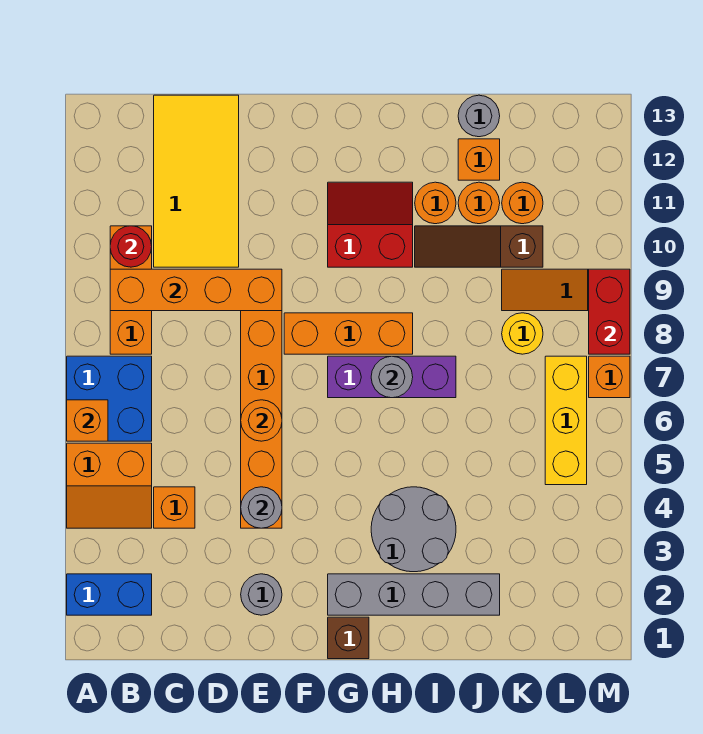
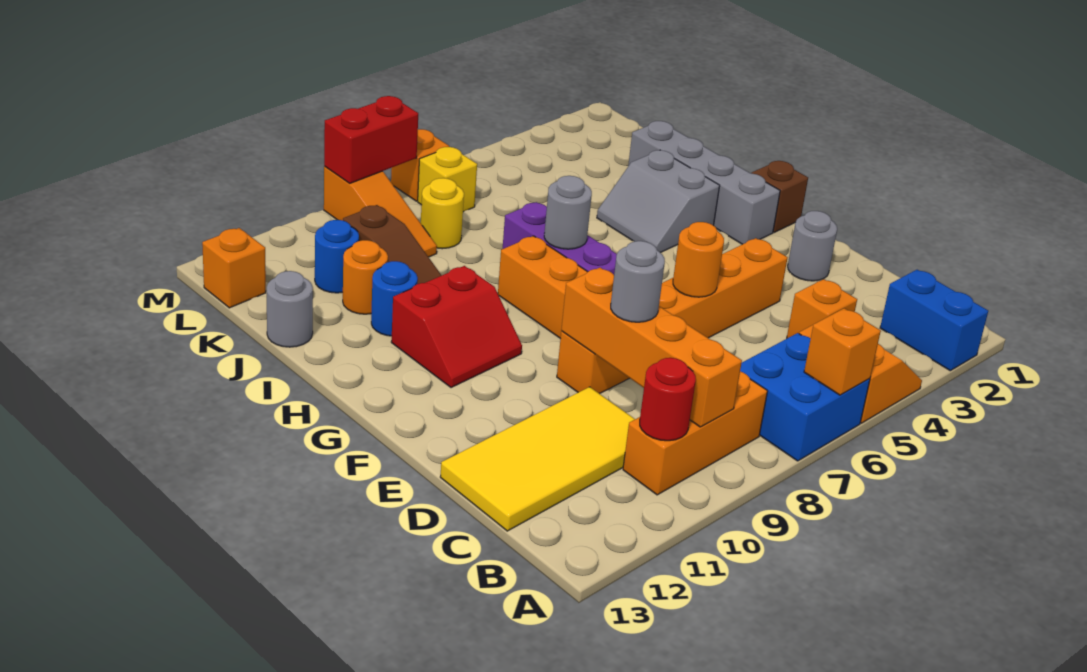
grey 1x1 round brick [241,487,282,528] -> grey 1x1 round brick moved to [611,241,665,322]
red 2x2 slope [328,182,413,267] -> red 2x2 slope turned to [391,266,522,388]
grey 2x2 round brick [371,487,456,572] -> grey 2x2 slope [597,150,720,253]
orange 1x1 round brick [415,182,456,224] -> blue 1x1 round brick [371,261,418,336]
orange 1x1 brick [458,139,500,180] -> orange 1x1 brick moved to [202,228,266,308]
orange 1x1 round brick [502,182,543,224] -> blue 1x1 round brick [315,220,359,293]
yellow 1x3 brick [545,356,587,485] -> yellow 1x1 brick [418,147,477,212]

